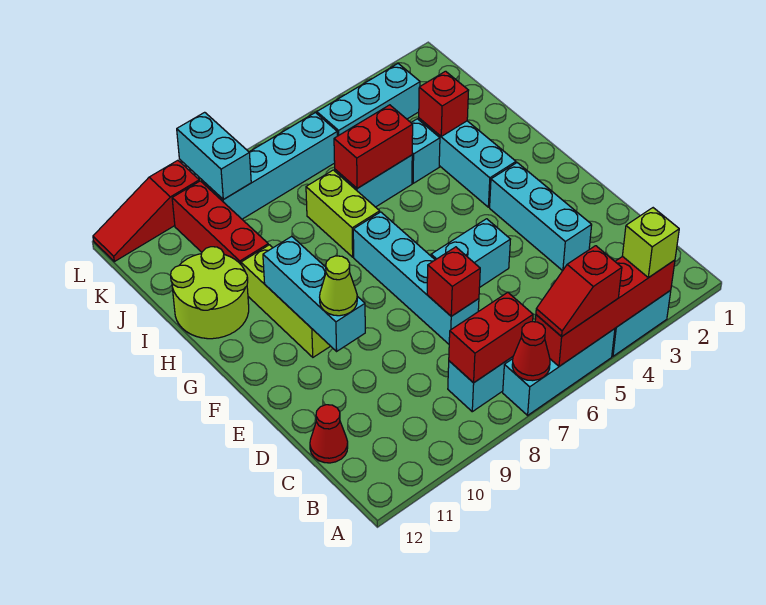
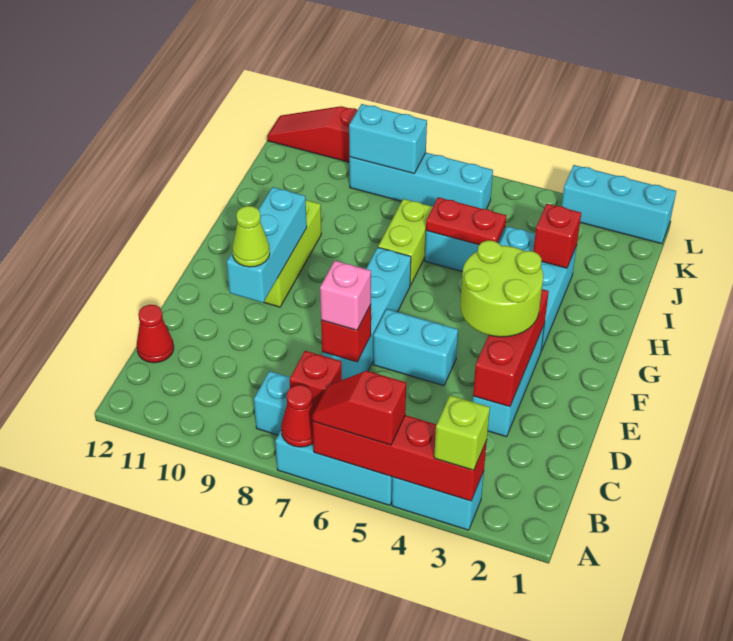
red 1x2 brick [449,292,533,383] -> red 1x1 brick [290,351,342,409]
none -> pink 1x1 brick [320,261,371,330]
lime 2x2 round brick [171,247,249,339] -> lime 2x2 round brick moved to [460,240,543,337]
red 1x2 brick [334,105,413,188] -> red 1x2 plate [426,197,506,245]
red 1x3 brick [172,181,268,264] -> red 1x3 brick moved to [473,289,549,407]
cyan 1x3 brick [317,64,420,136] -> cyan 1x3 brick moved to [562,165,676,244]
cyan 1x2 brick [177,112,251,200] -> cyan 1x2 brick turned to [349,104,427,174]

